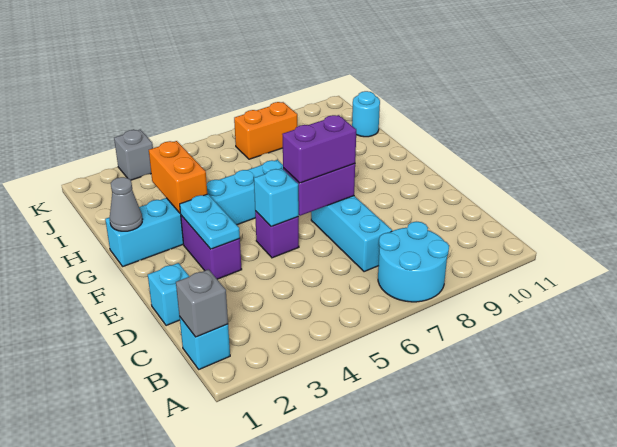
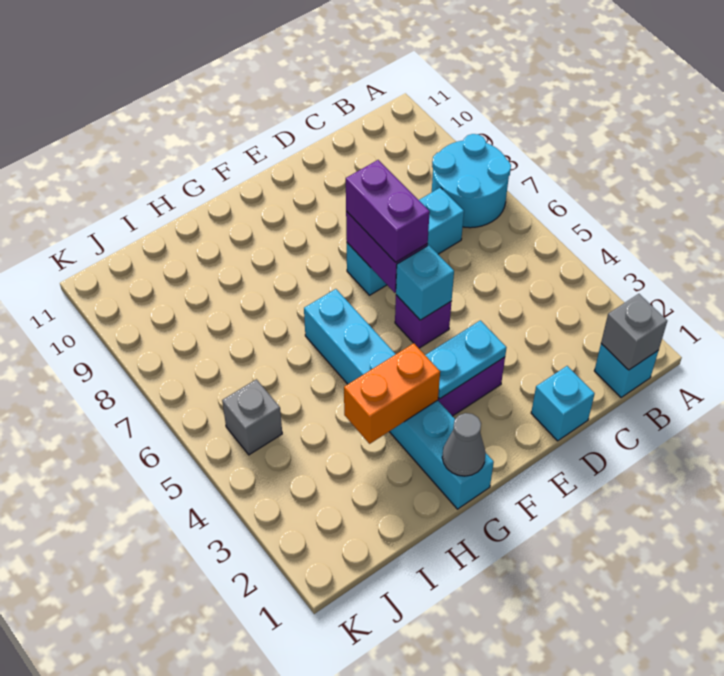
cyan 1x1 round brick [352,91,380,137] -> none
orange 1x2 brick [234,102,297,159] -> none
grey 1x1 brick [114,130,153,180] -> grey 1x1 brick moved to [222,379,282,455]

